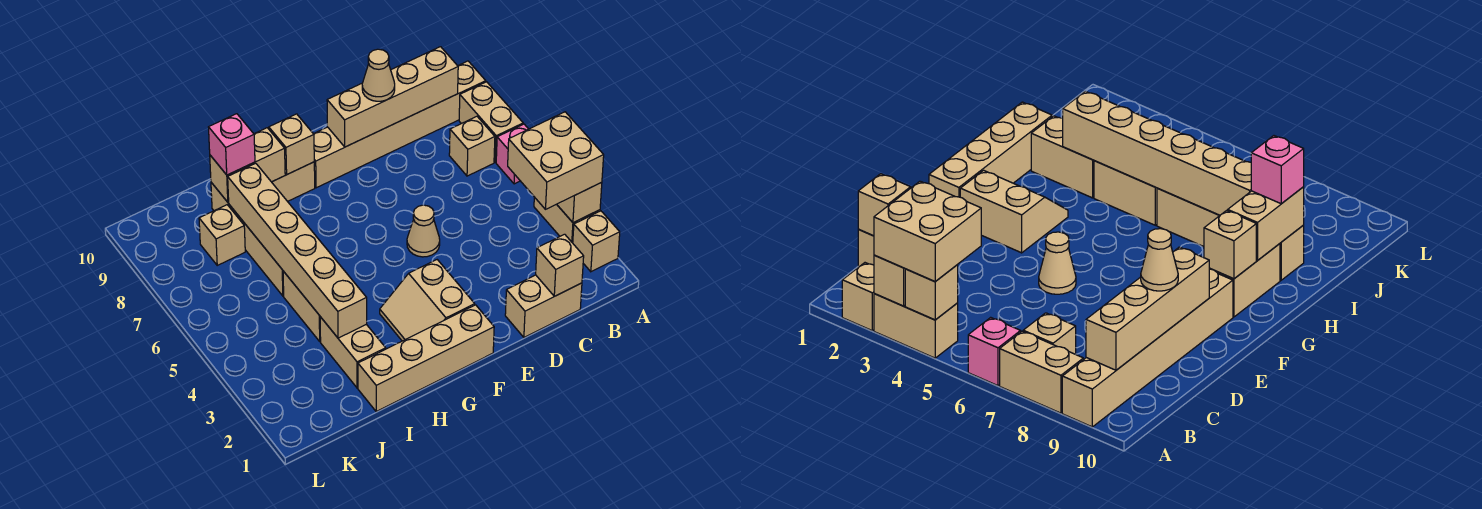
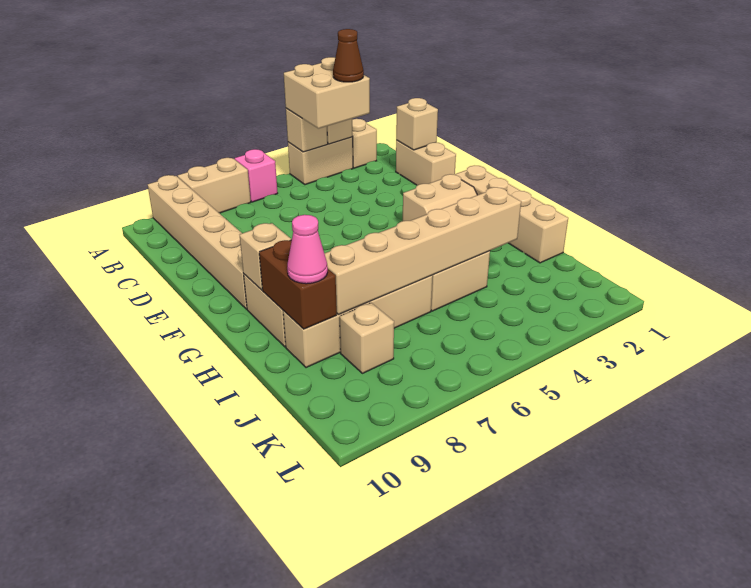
none -> brown 1x1 cone [333,29,364,82]
tan 1x1 brick [449,116,495,176] -> none
tan 1x4 brick [327,47,458,147] -> none
tan 1x1 cone [362,49,395,101] -> none
tan 1x1 cone [407,205,440,257] -> none
tan 1x2 brick [210,128,285,202] -> brown 1x2 brick [259,240,337,329]
tan 1x2 brick [320,317,386,388] -> none
pink 1x1 brick [209,114,255,175] -> pink 1x1 cone [287,215,328,284]

